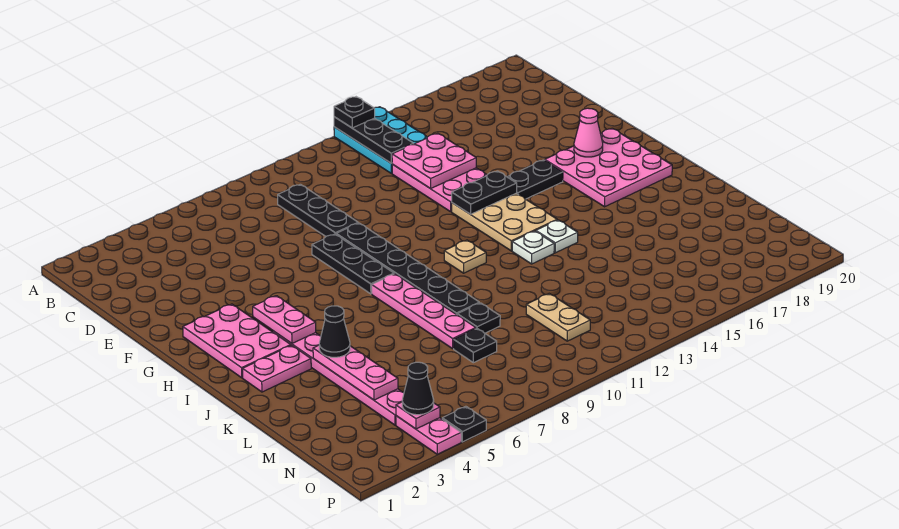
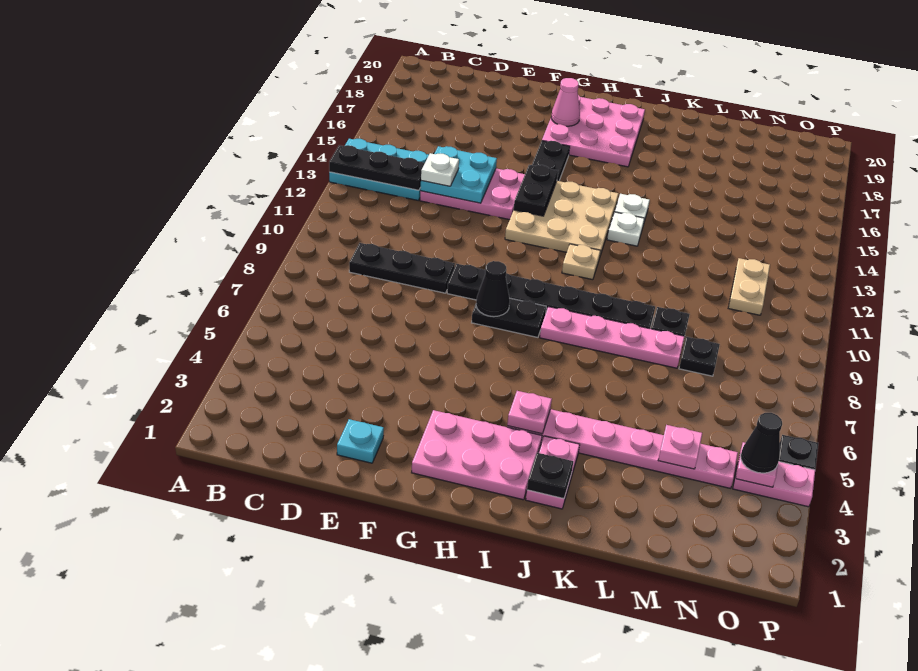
black 1x1 plate [334,97,375,128] -> black 1x1 plate moved to [527,453,573,499]
pink 2x2 plate [392,133,476,189] -> cyan 2x2 plate [420,146,497,203]
none -> white 1x1 plate [421,153,459,186]
none -> cyan 1x1 plate [337,419,384,463]
black 1x3 plate [312,234,394,294] -> black 1x2 plate [472,298,546,337]
tan 2x3 plate [452,193,557,251] -> tan 3x3 plate [505,181,619,256]
pink 1x2 plate [253,296,316,343] -> pink 1x1 plate [507,391,552,434]
pink 1x3 plate [313,345,398,400] -> pink 1x1 plate [658,425,702,469]
black 1x1 cone [319,306,350,357] -> black 1x1 cone moved to [476,261,510,317]
tan 1x2 plate [526,294,590,341] -> tan 1x2 plate turned to [728,258,770,315]

